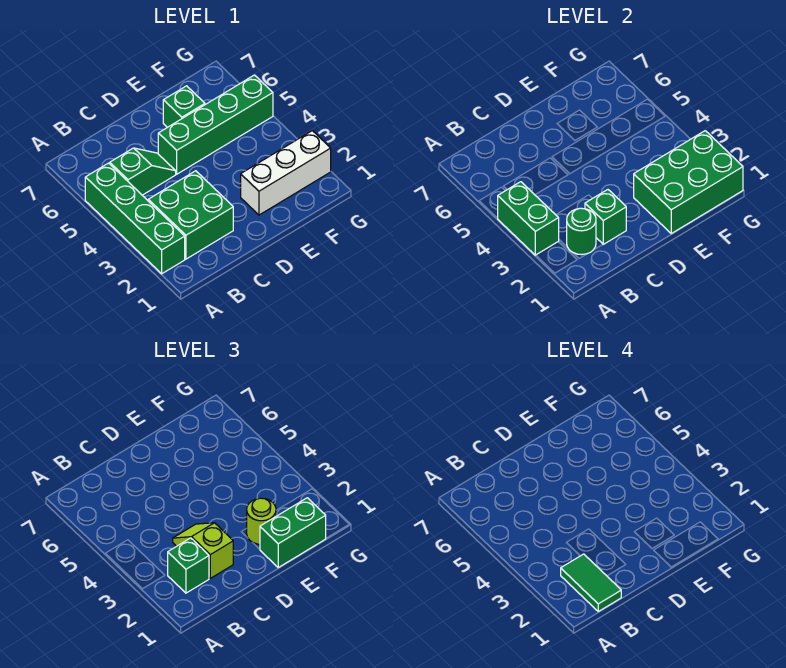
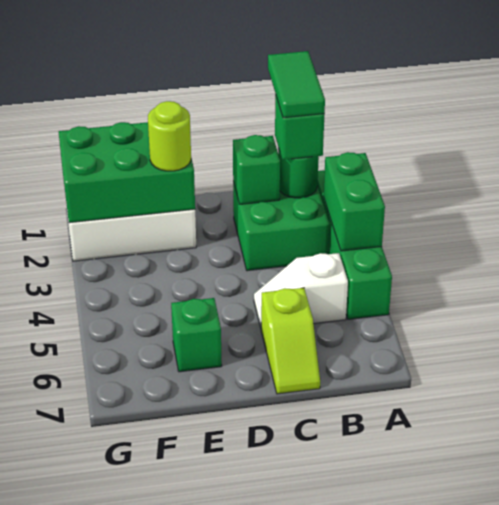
green 1x2 slope [110,148,176,195] -> white 1x2 slope [254,253,348,328]
lime 1x2 slope [173,523,233,578] -> lime 1x2 slope moved to [261,288,320,394]
green 1x4 brick [158,75,273,174] -> none
green 1x2 brick [260,498,326,567] -> none

